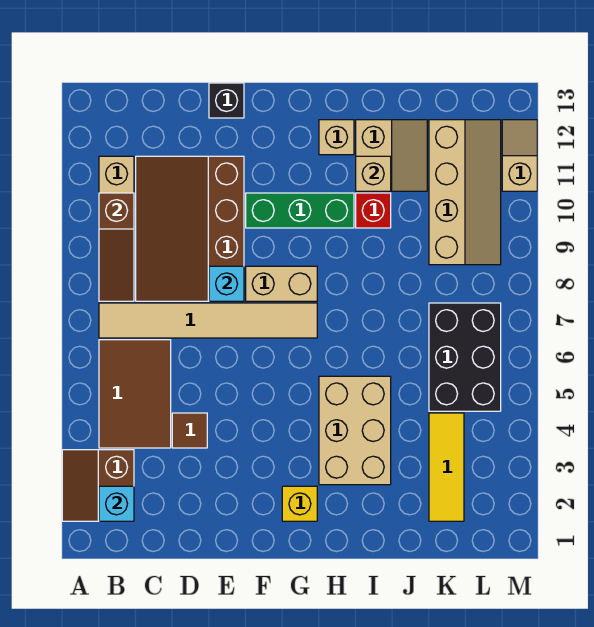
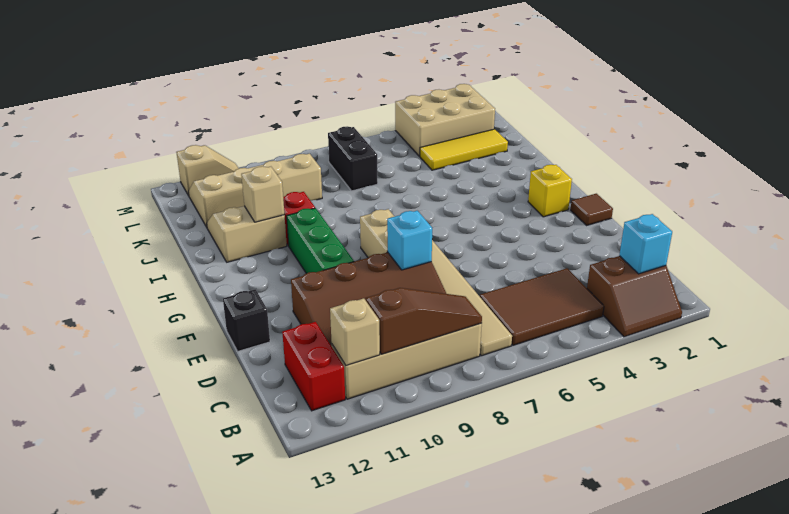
none -> red 1x2 brick [282,322,345,411]
brown 1x1 tile [172,413,207,448] -> brown 1x1 tile moved to [571,194,613,225]
tan 2x3 brick [319,376,391,485] -> tan 2x3 brick moved to [395,84,495,156]
tan 1x1 brick [319,120,354,155] -> tan 1x1 brick moved to [330,298,380,365]
black 2x3 brick [429,303,501,411] -> black 1x2 brick [328,126,378,191]
tan 1x2 slope [502,120,537,191] -> tan 1x2 slope turned to [176,145,239,196]

